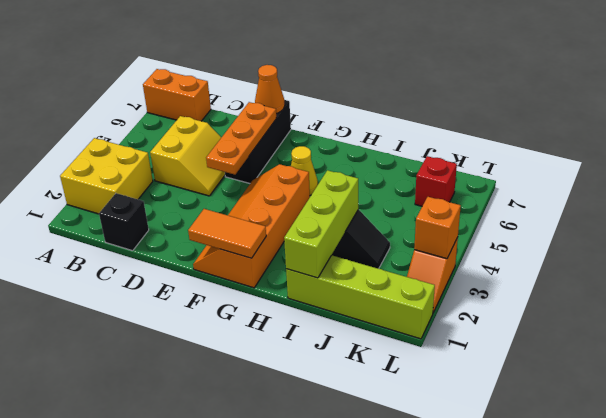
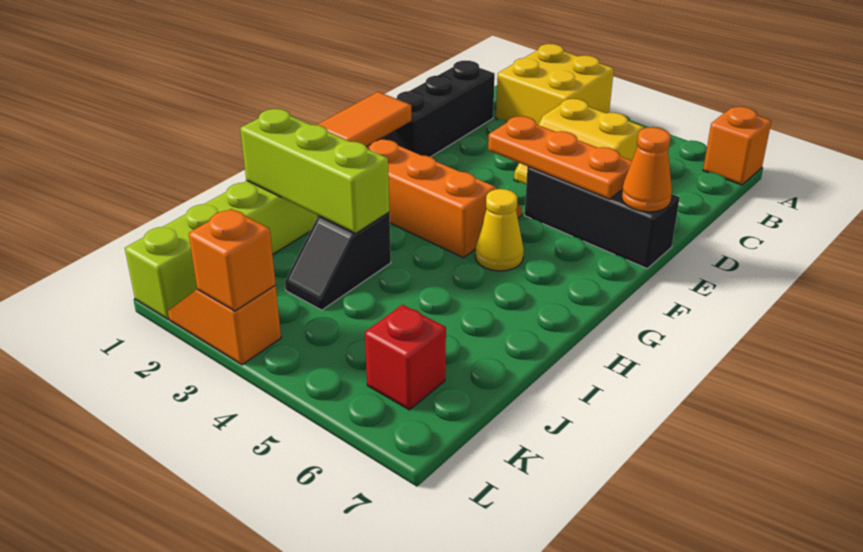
orange 1x2 brick [143,69,211,121] -> orange 1x1 brick [703,107,771,185]
black 1x1 brick [99,193,149,251] -> black 1x3 brick [381,61,495,157]

